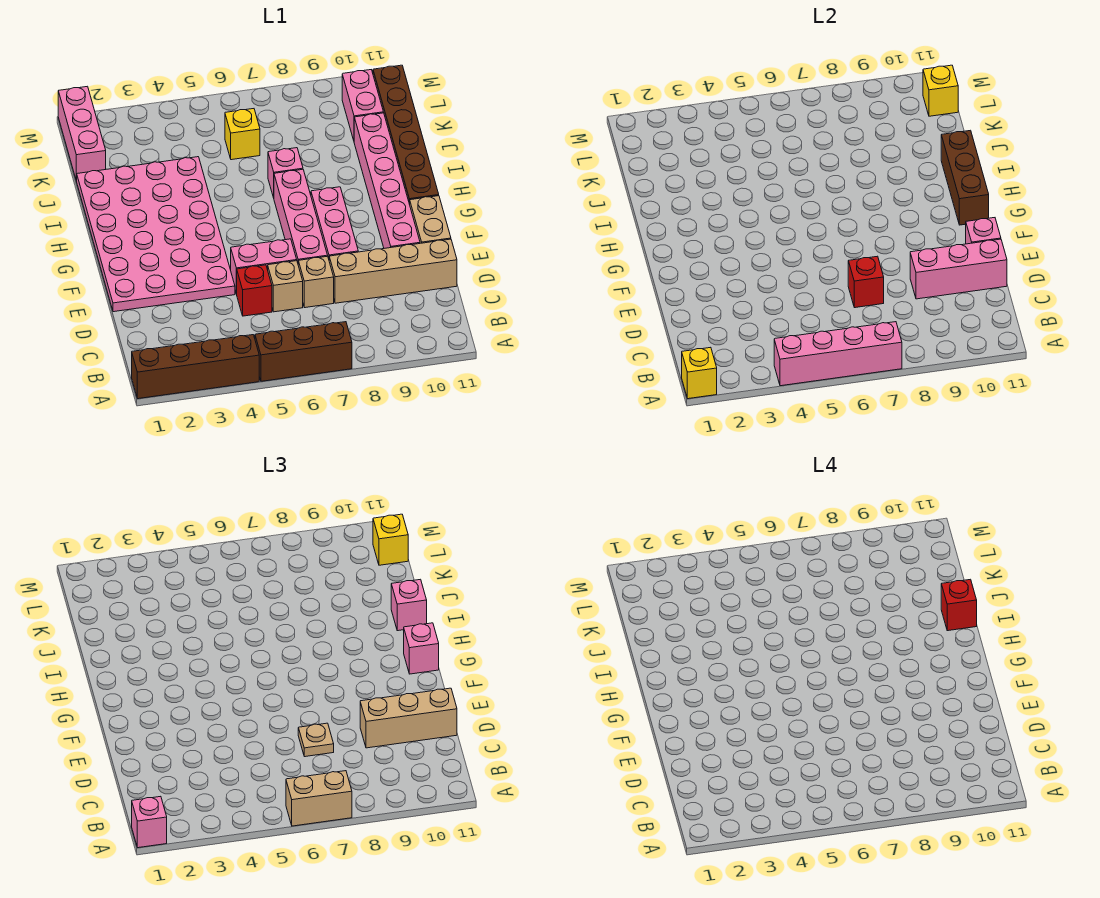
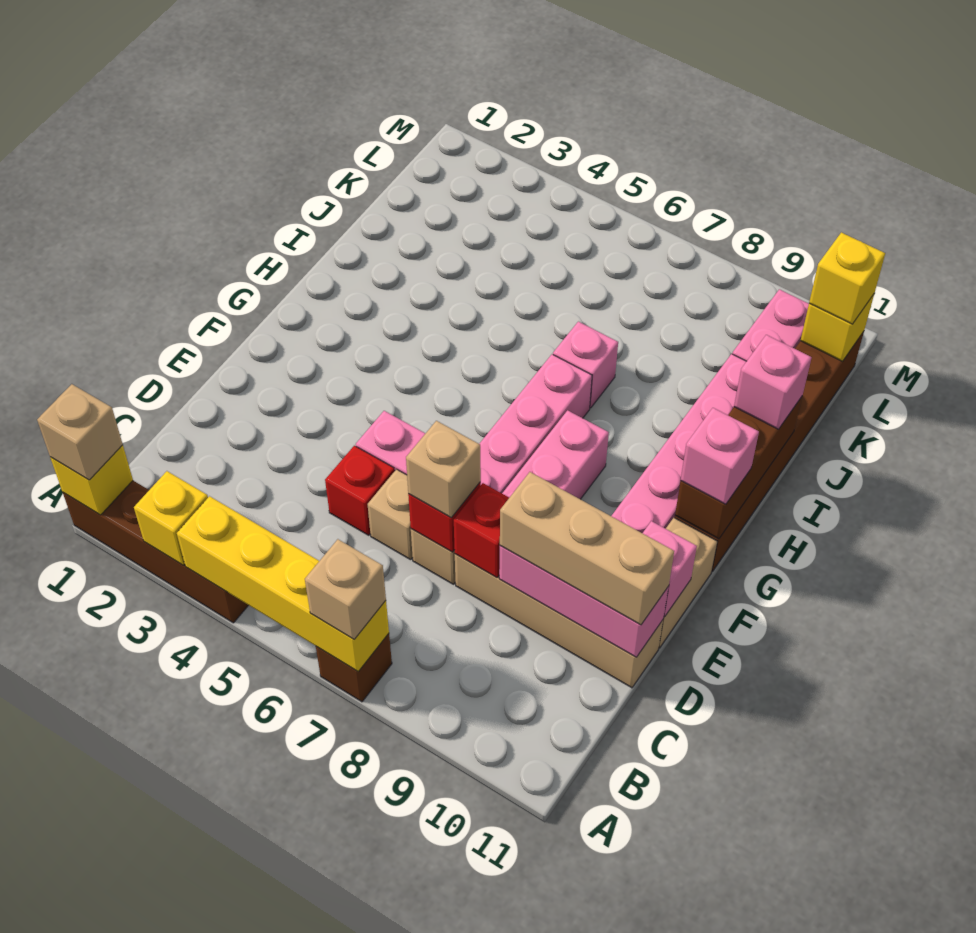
pink 1x1 brick [132,796,167,848] -> tan 1x1 brick [37,384,123,480]
pink 1x4 brick [774,322,902,386] -> yellow 1x4 brick [177,496,389,672]
brown 1x3 brick [255,322,352,381] -> brown 1x1 brick [316,634,392,702]
tan 1x2 brick [286,771,352,826] -> tan 1x1 brick [305,539,386,639]
tan 1x1 plate [298,723,334,757] -> tan 1x1 brick [406,421,481,518]
pink 4x6 plate [77,157,235,312] -> none
red 1x1 brick [941,579,977,631] -> red 1x1 brick moved to [454,483,509,578]
pink 1x3 brick [58,86,106,181] -> none
yellow 1x1 brick [225,109,260,160] -> yellow 1x1 brick moved to [134,471,208,565]

